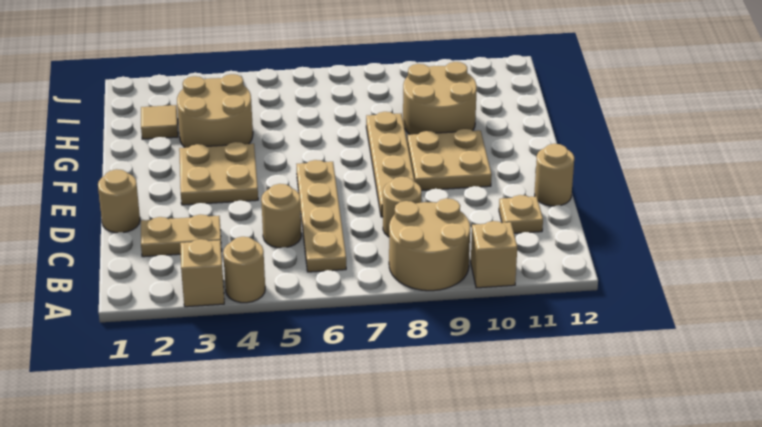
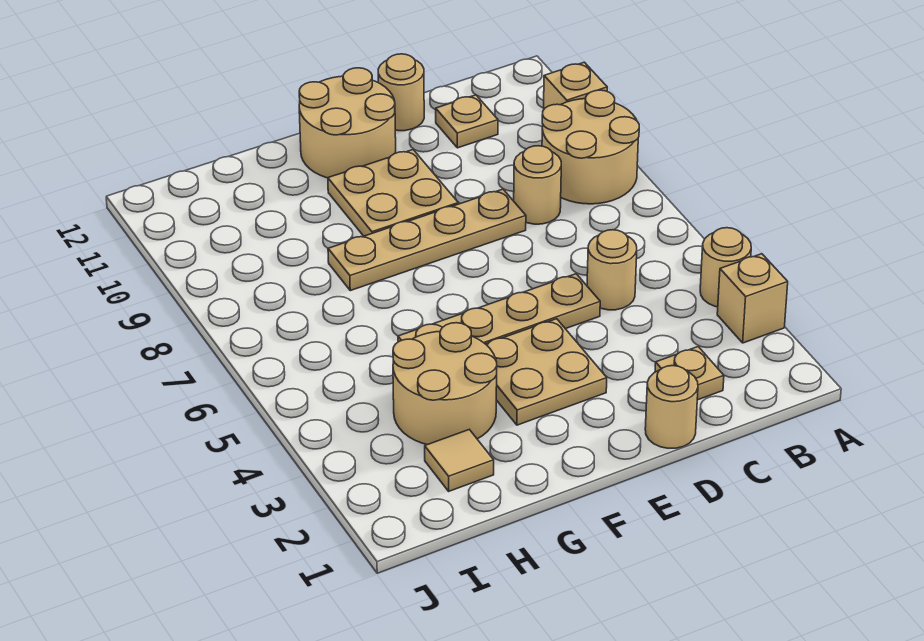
tan 1x4 plate [297,160,346,272] -> tan 1x4 plate moved to [398,274,600,344]
tan 1x2 plate [141,215,222,257] -> tan 1x1 plate [655,347,724,400]
tan 2x2 round brick [403,62,477,135] -> tan 2x2 round brick moved to [299,68,396,178]

